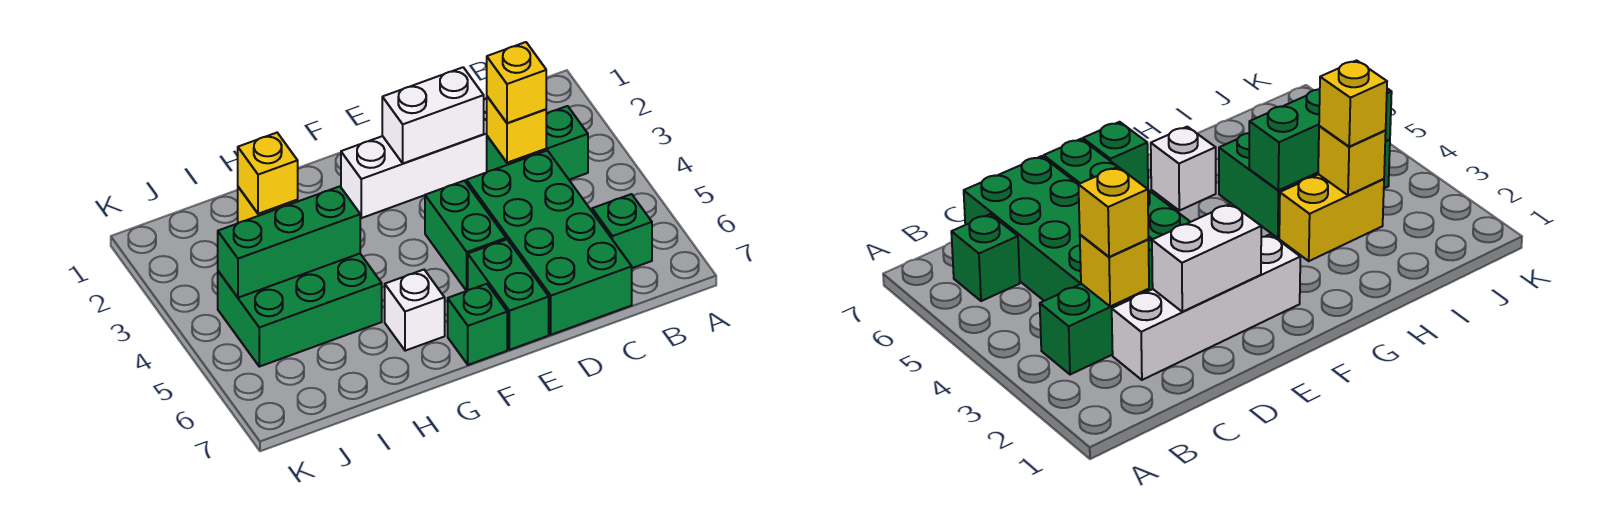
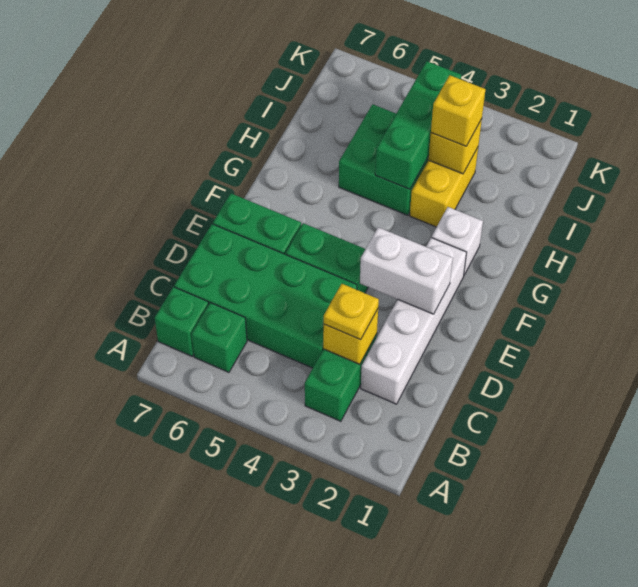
yellow 1x1 brick [487,42,546,123] -> yellow 1x1 plate [324,284,379,340]
white 1x2 brick [382,67,484,164] -> white 1x2 brick turned to [360,227,453,314]
green 1x1 brick [448,284,507,365] -> green 1x1 brick moved to [155,287,209,356]
white 1x1 brick [385,270,445,351] -> white 1x1 brick moved to [432,207,483,275]
green 2x3 brick [218,254,382,367] -> green 2x2 brick [339,104,429,215]

